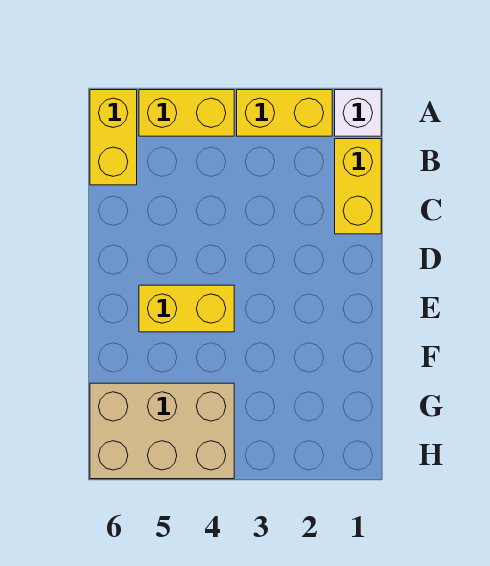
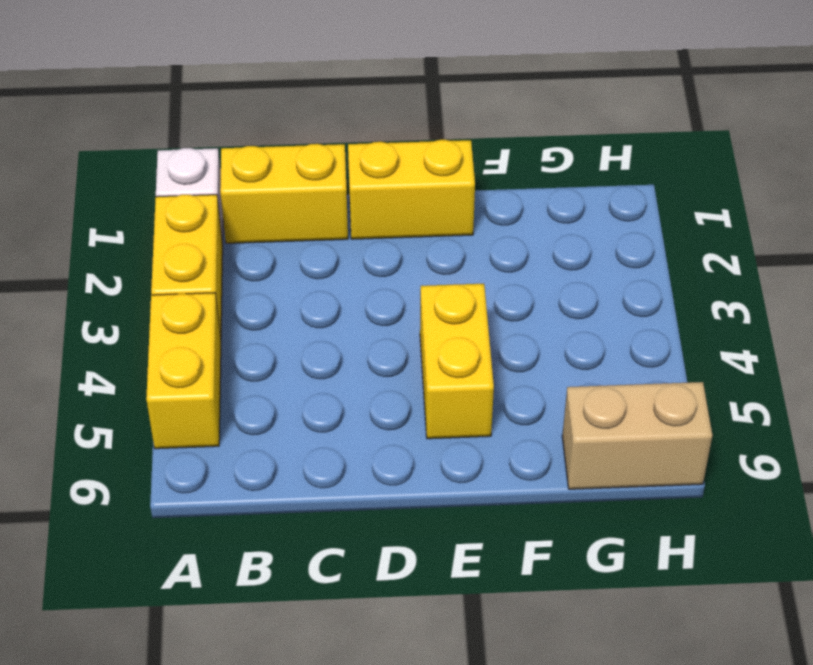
yellow 1x2 brick [90,90,137,185] -> yellow 1x2 brick moved to [348,140,475,239]
tan 2x3 brick [90,383,234,479] -> tan 1x2 brick [562,382,712,489]

